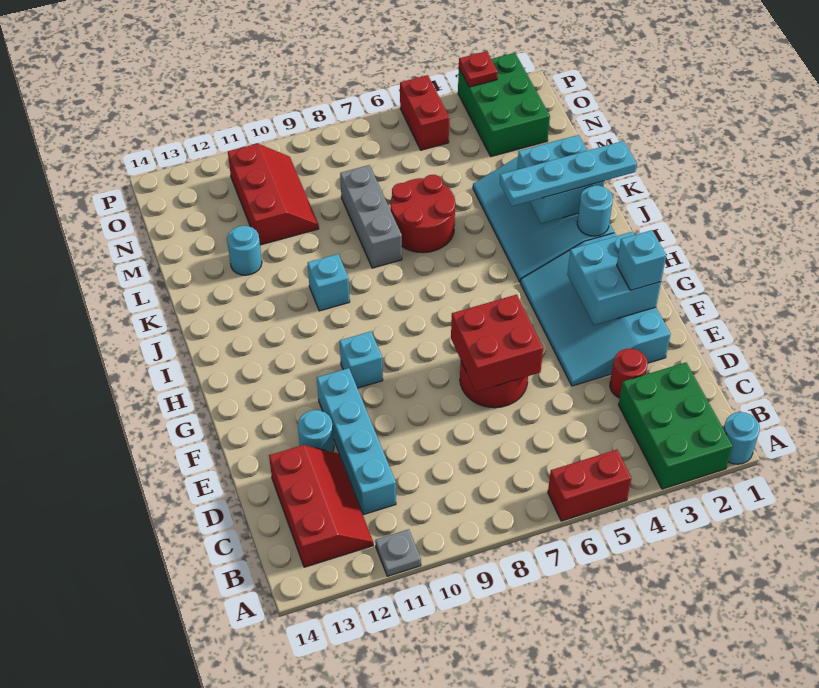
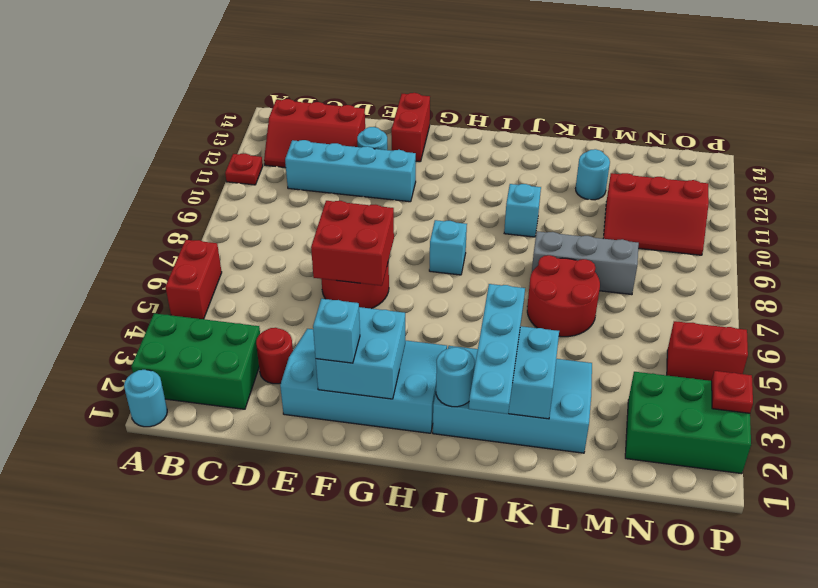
grey 1x1 plate [375,529,421,576] -> red 1x1 plate [225,153,263,185]
none -> red 1x2 brick [391,93,430,162]
cyan 1x1 brick [340,331,383,388] -> cyan 1x1 brick moved to [429,220,467,275]

